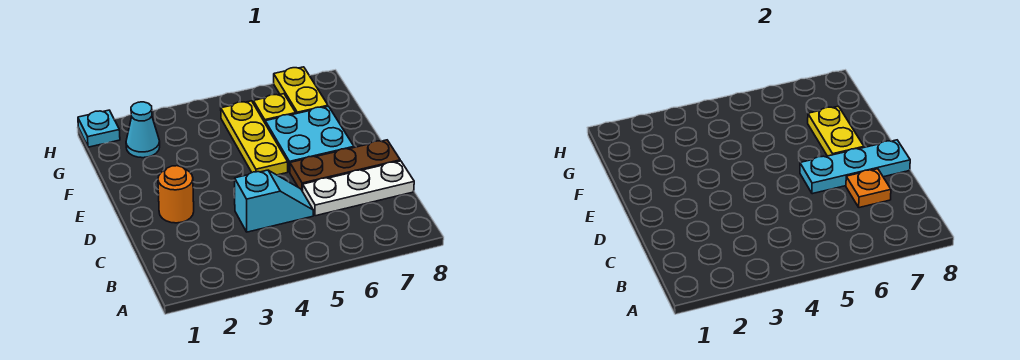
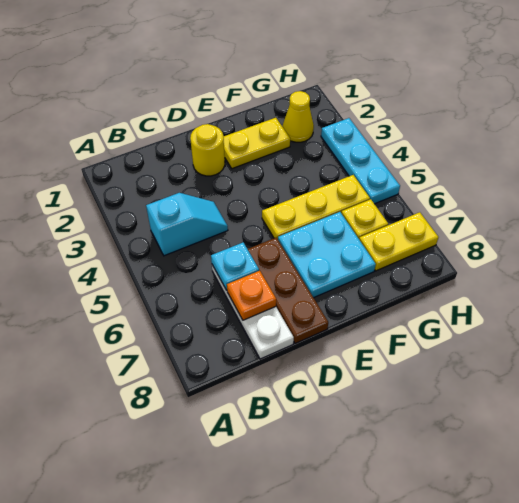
cyan 1x2 slope [235,170,313,232] -> cyan 1x2 slope turned to [146,193,228,256]
orange 1x1 round brick [158,166,194,223] -> yellow 1x1 round brick [190,124,225,176]
cyan 1x3 plate [800,140,910,194] -> cyan 1x3 plate moved to [321,118,400,204]
yellow 1x2 plate [808,106,864,156] -> yellow 1x2 plate moved to [223,118,290,169]
cyan 1x1 cone [126,102,160,158] -> yellow 1x1 cone [283,91,314,142]
cyan 1x1 plate [78,110,120,147] -> cyan 1x1 plate moved to [211,242,259,290]

